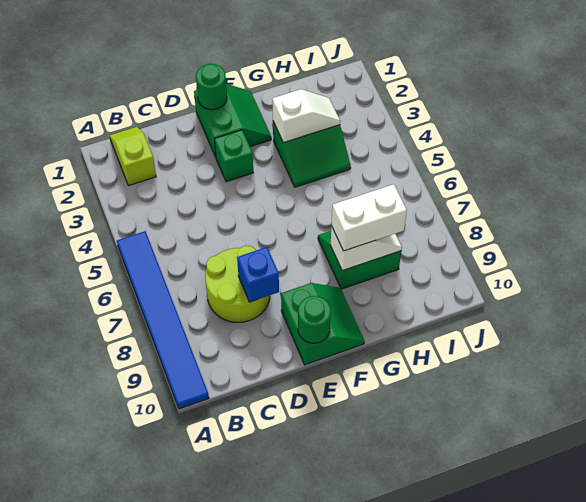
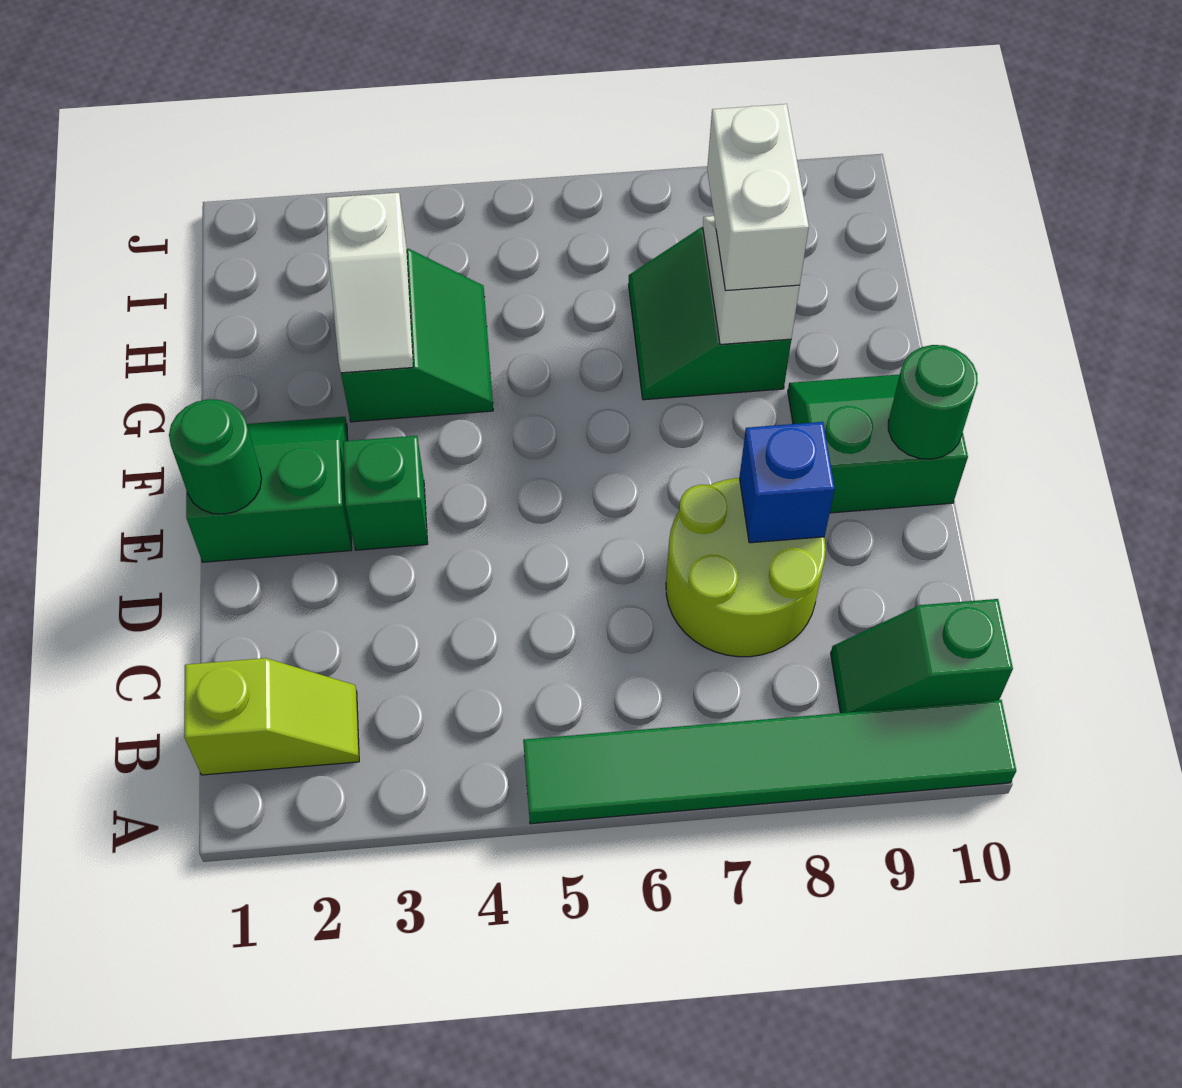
blue 1x6 tile [117,231,209,409] -> green 1x6 tile [523,700,1016,824]
lime 1x2 slope [110,127,156,186] -> lime 1x2 slope turned to [184,658,359,775]
none -> green 1x2 slope [831,599,1013,713]
white 1x2 slope [272,89,340,143] -> white 1x2 slope turned to [326,193,413,373]

